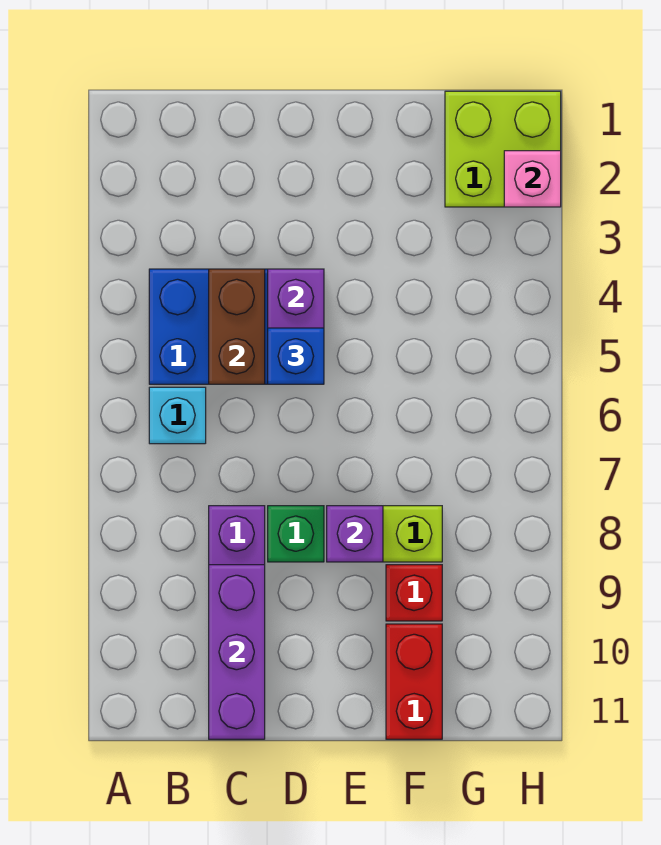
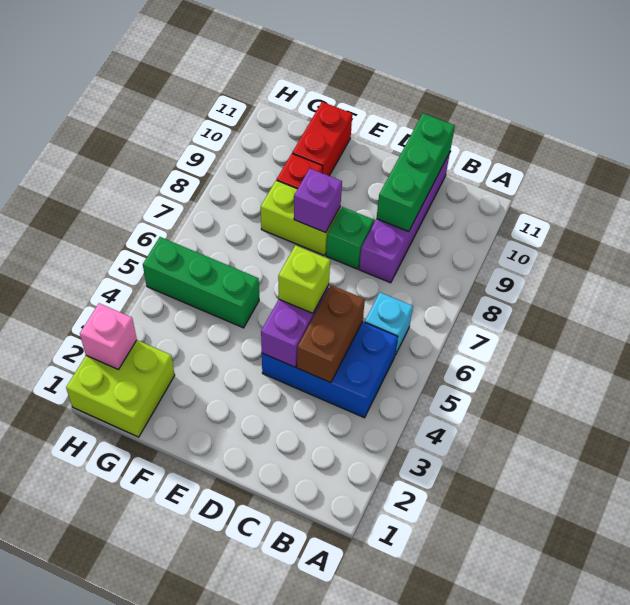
purple 1x3 brick [209,565,265,739] -> green 1x3 brick [377,113,455,232]
blue 1x1 brick [268,328,324,384] -> lime 1x1 brick [278,245,330,313]
none -> green 1x3 brick [143,237,259,328]

